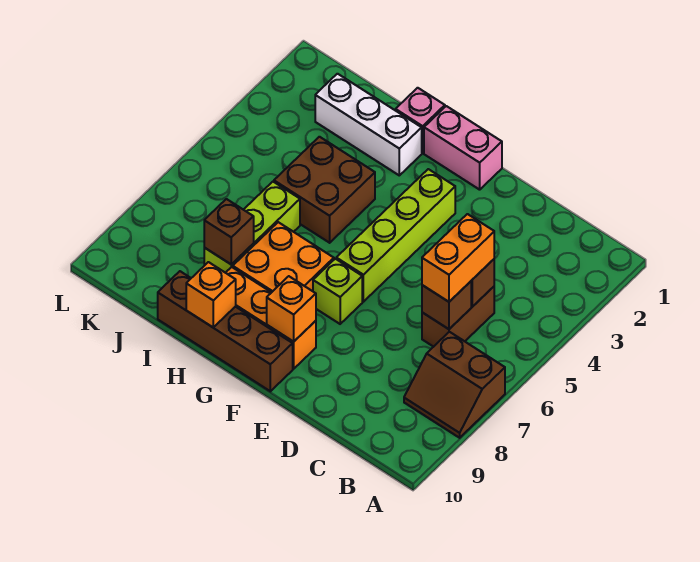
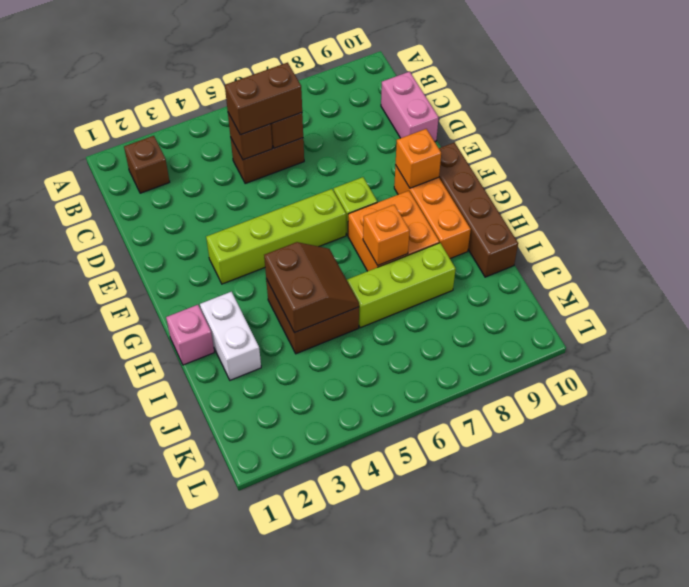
brown 2x2 slope [404,332,505,438] -> brown 2x2 slope moved to [264,242,359,333]
orange 1x2 brick [422,214,494,302] -> brown 1x2 brick [225,63,302,135]
pink 1x2 brick [424,106,502,190] -> pink 1x2 brick moved to [381,72,439,142]
white 1x3 brick [315,74,422,175] -> white 1x2 brick [200,292,261,380]
orange 1x1 brick [186,262,236,328] -> orange 1x1 brick moved to [363,205,410,265]
brown 1x1 brick [204,199,254,264] -> brown 1x1 brick moved to [124,136,170,193]

